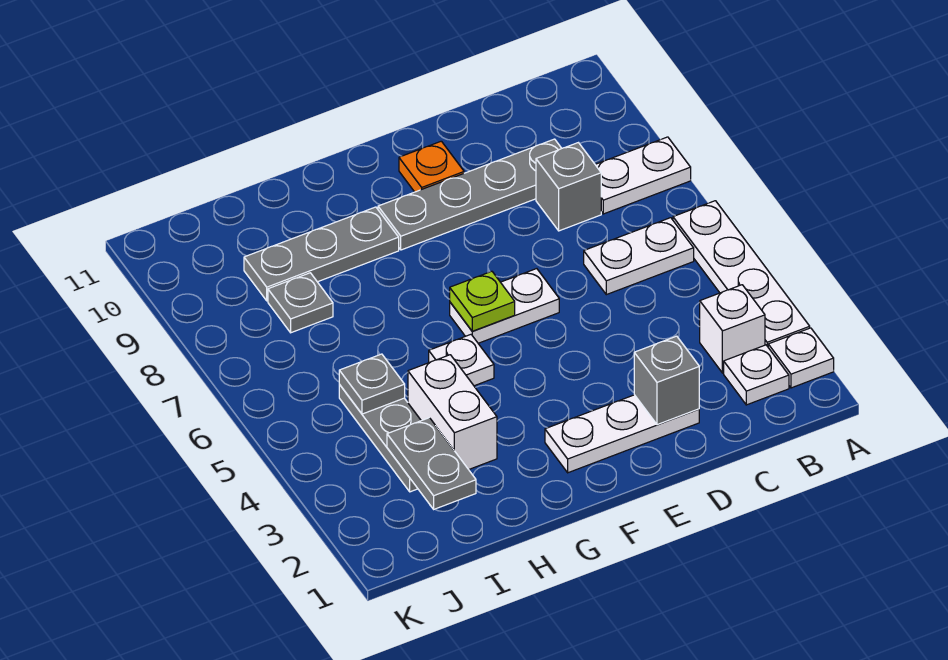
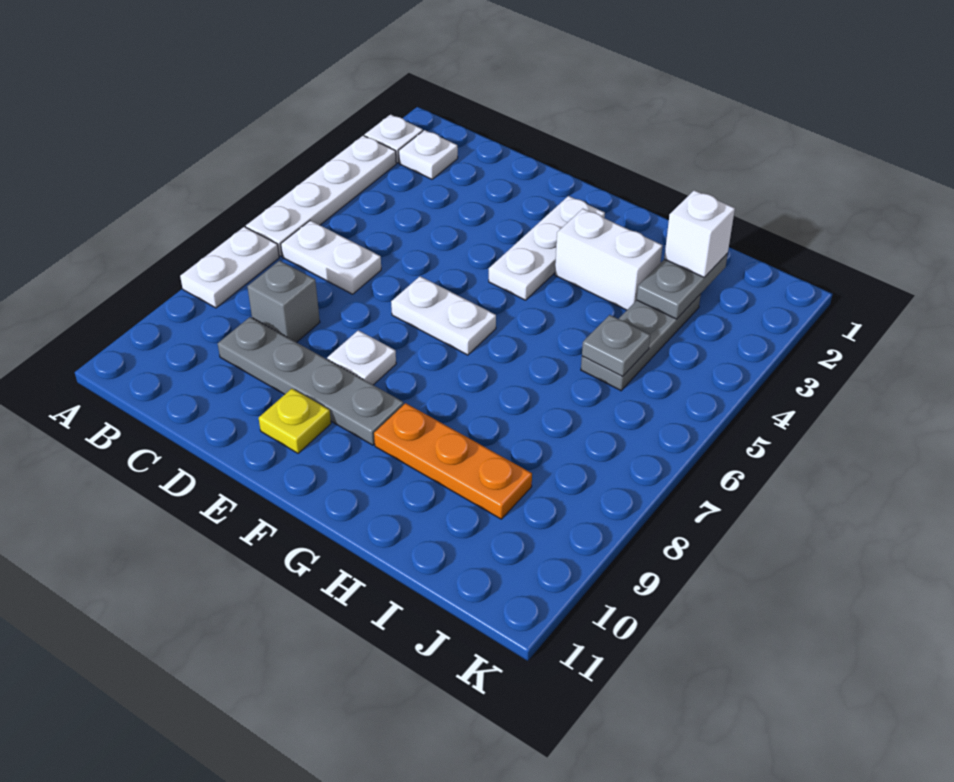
white 1x2 plate [595,137,691,214] -> white 1x2 plate turned to [180,227,279,308]
white 1x1 brick [700,285,765,373] -> white 1x1 brick moved to [664,190,735,277]
white 1x3 plate [545,395,699,473] -> white 1x3 plate turned to [489,196,605,300]
grey 1x1 brick [634,336,699,425] -> none
orange 1x1 plate [399,141,464,192] -> yellow 1x1 plate [259,389,331,453]
lime 1x1 plate [450,271,515,331] -> none
white 1x1 plate [429,335,494,386] -> white 1x1 plate moved to [327,330,396,385]
grey 1x3 plate [244,207,399,301] -> orange 1x3 plate [374,403,532,519]
white 1x2 brick [408,355,497,470] -> white 1x2 brick turned to [555,209,663,310]
grey 1x1 plate [268,273,333,333] -> none

